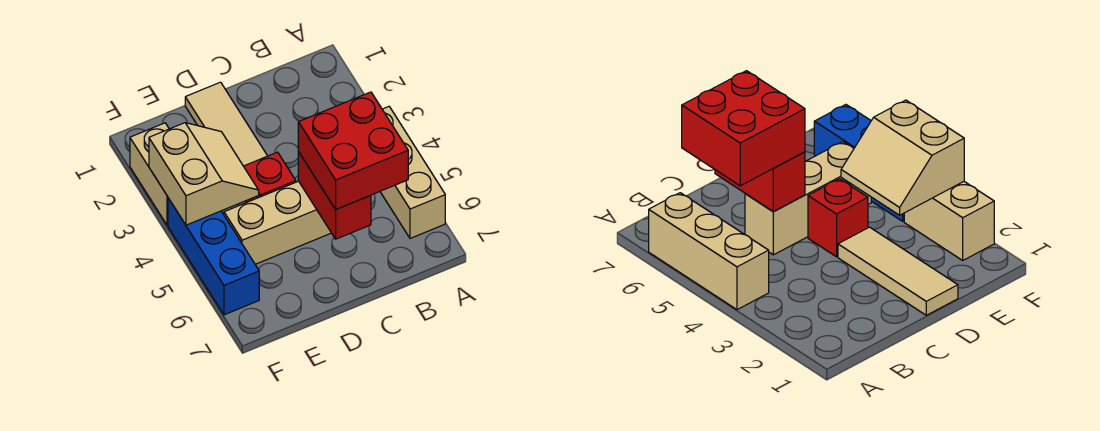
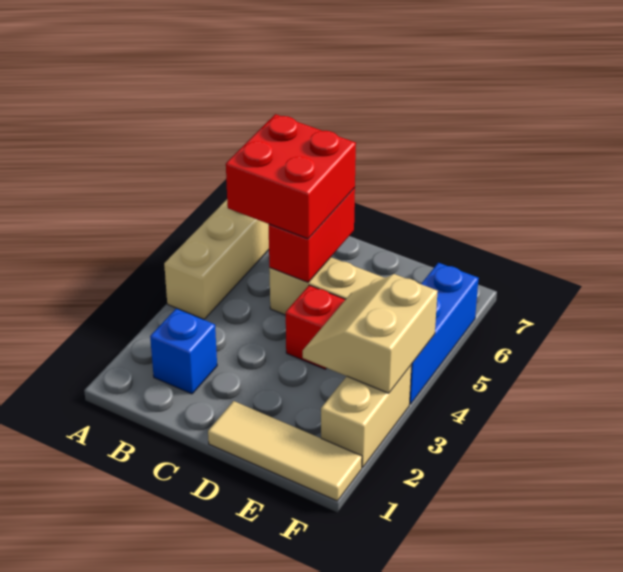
none -> blue 1x1 brick [150,308,217,394]
tan 1x3 tile [185,82,267,166] -> tan 1x3 tile turned to [208,401,362,501]

